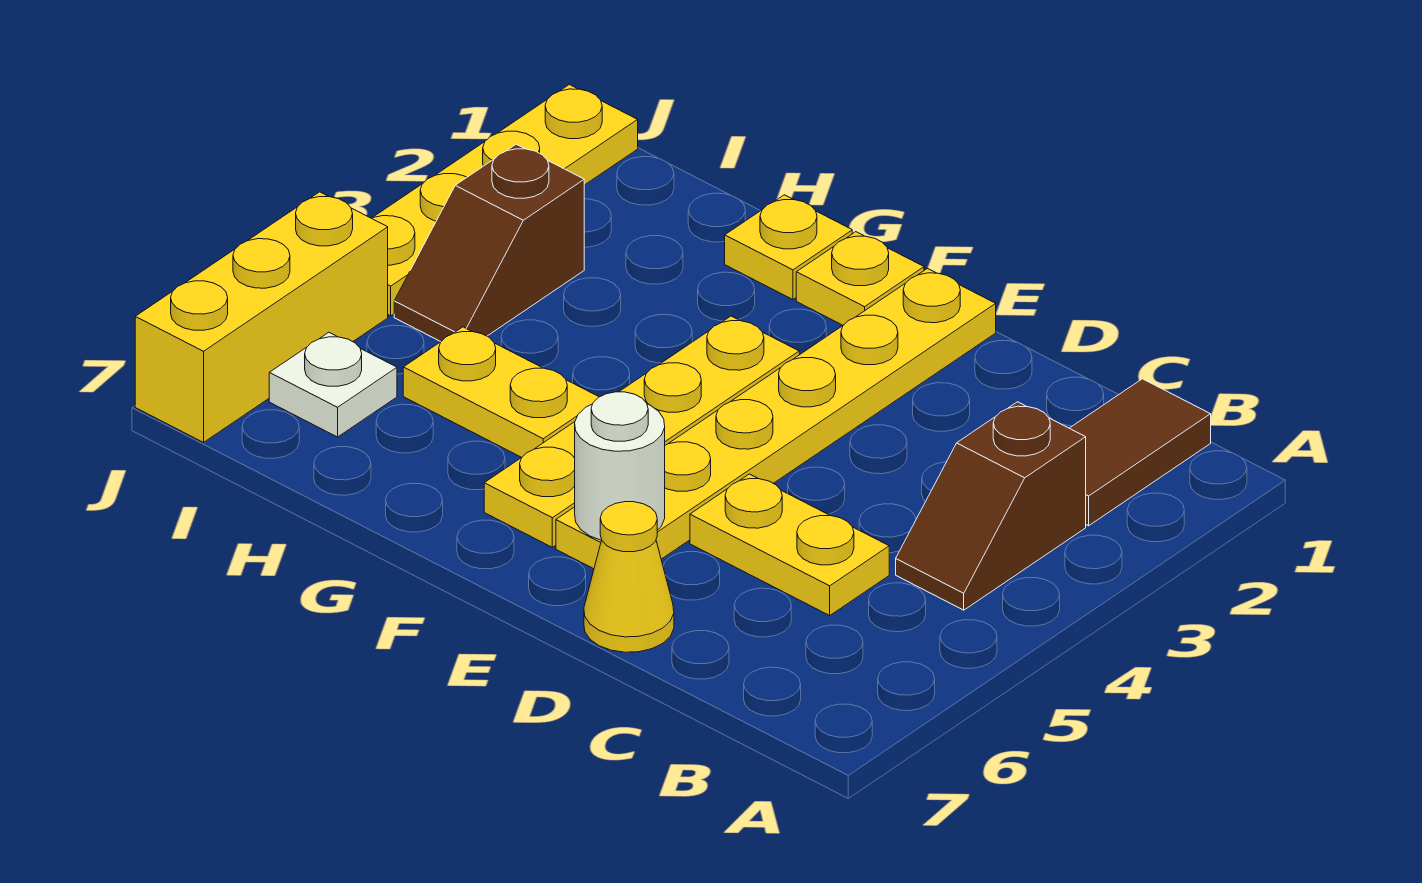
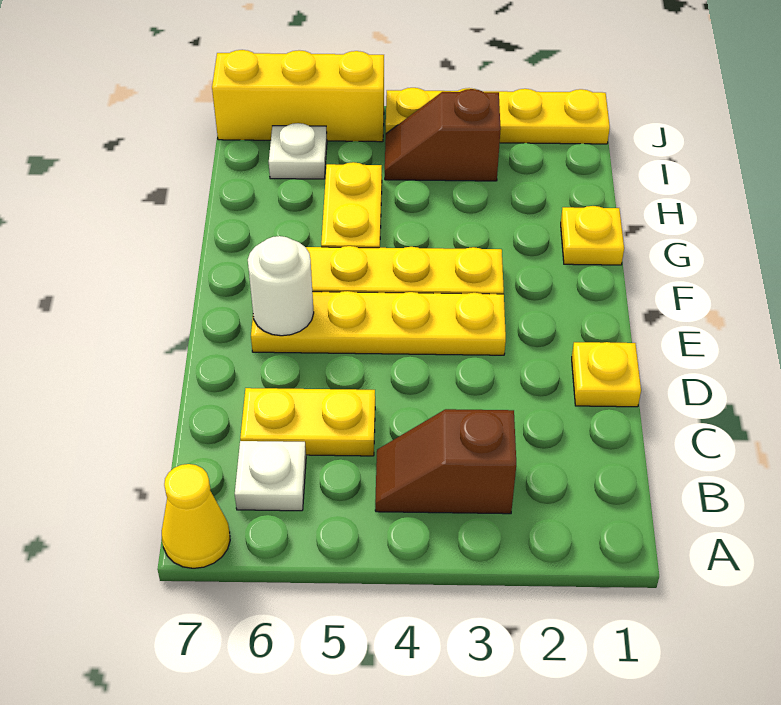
brown 1x2 tile [1070,379,1211,526] -> none
none -> white 1x1 plate [235,441,306,511]
yellow 1x2 plate [690,474,889,615] -> yellow 1x2 plate turned to [240,388,375,456]
yellow 1x1 cone [584,502,674,652] -> yellow 1x1 cone moved to [162,464,230,568]
yellow 1x6 plate [556,269,996,569] -> yellow 1x4 plate [251,291,506,355]
yellow 1x1 plate [796,232,924,325] -> yellow 1x1 plate moved to [572,342,641,407]

